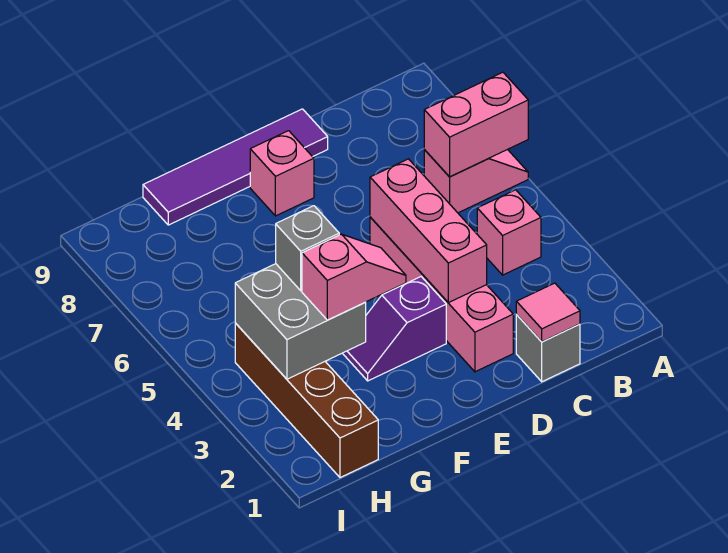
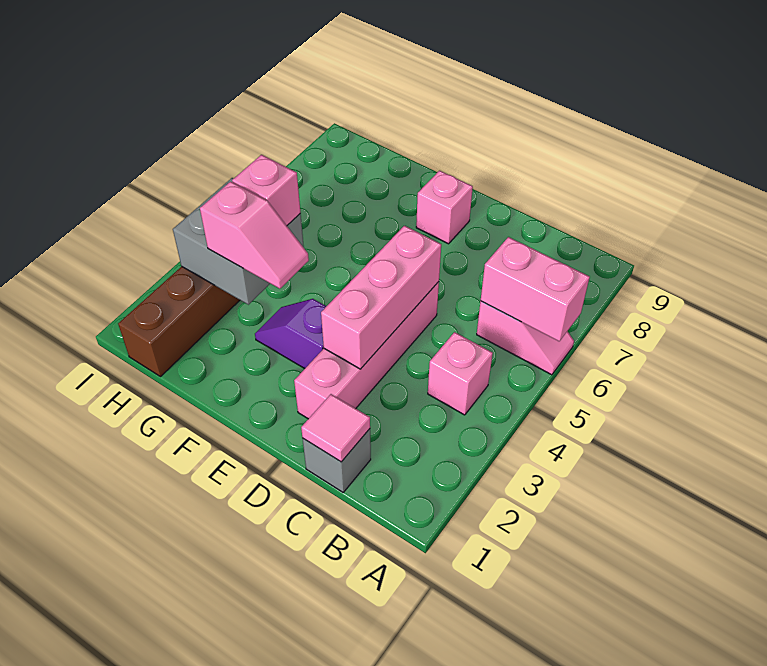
purple 1x4 tile [143,109,328,225] -> none
grey 1x1 brick [276,206,339,291] -> pink 1x1 brick [232,155,301,226]

